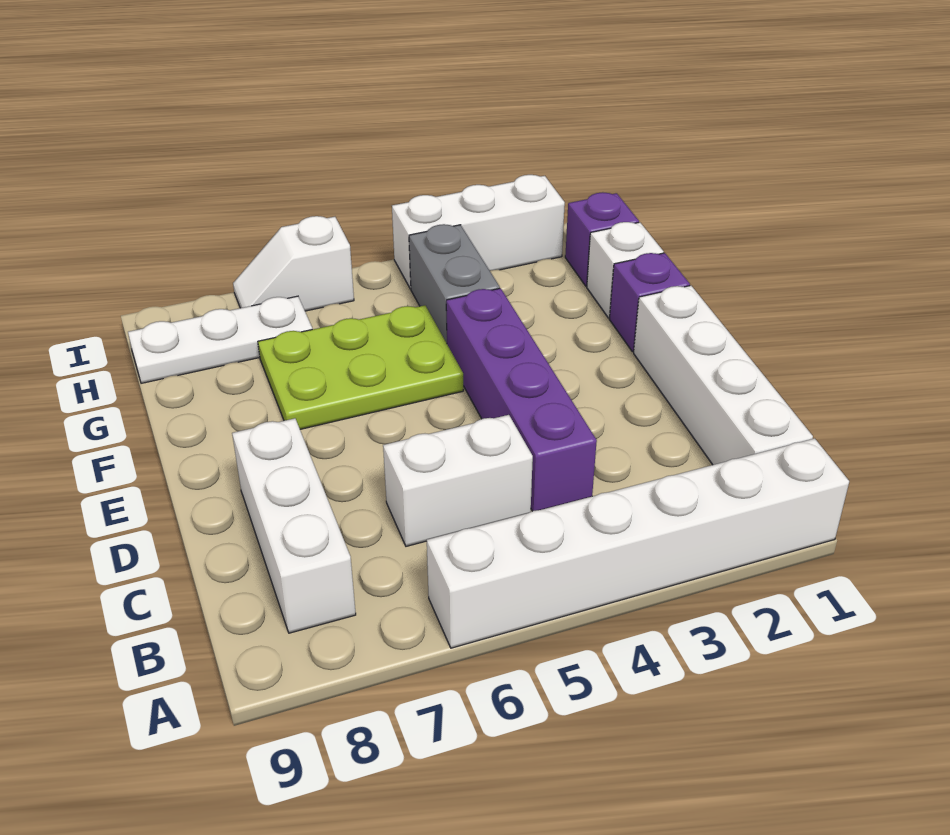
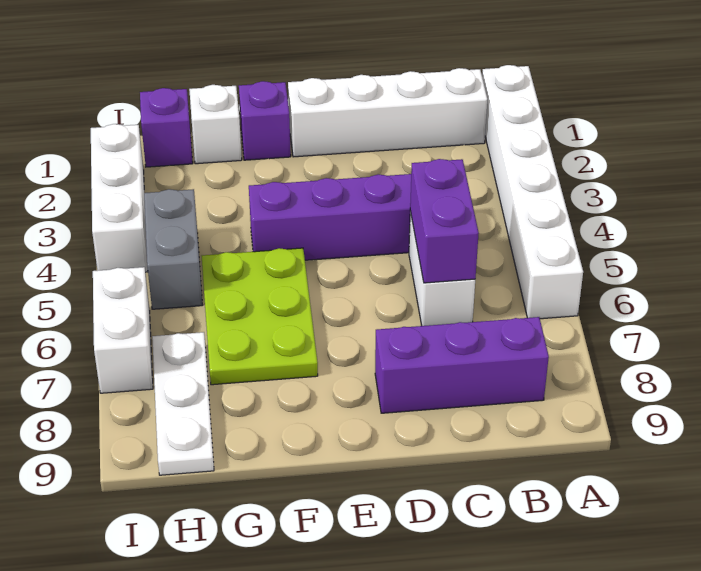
white 1x3 brick [232,418,356,633] -> purple 1x3 brick [375,317,549,413]
none -> purple 1x2 brick [410,159,479,283]
grey 1x2 brick [409,224,500,343] -> grey 1x2 brick turned to [144,189,202,309]
white 1x2 slope [233,216,354,311] -> white 1x2 brick [93,267,153,393]

